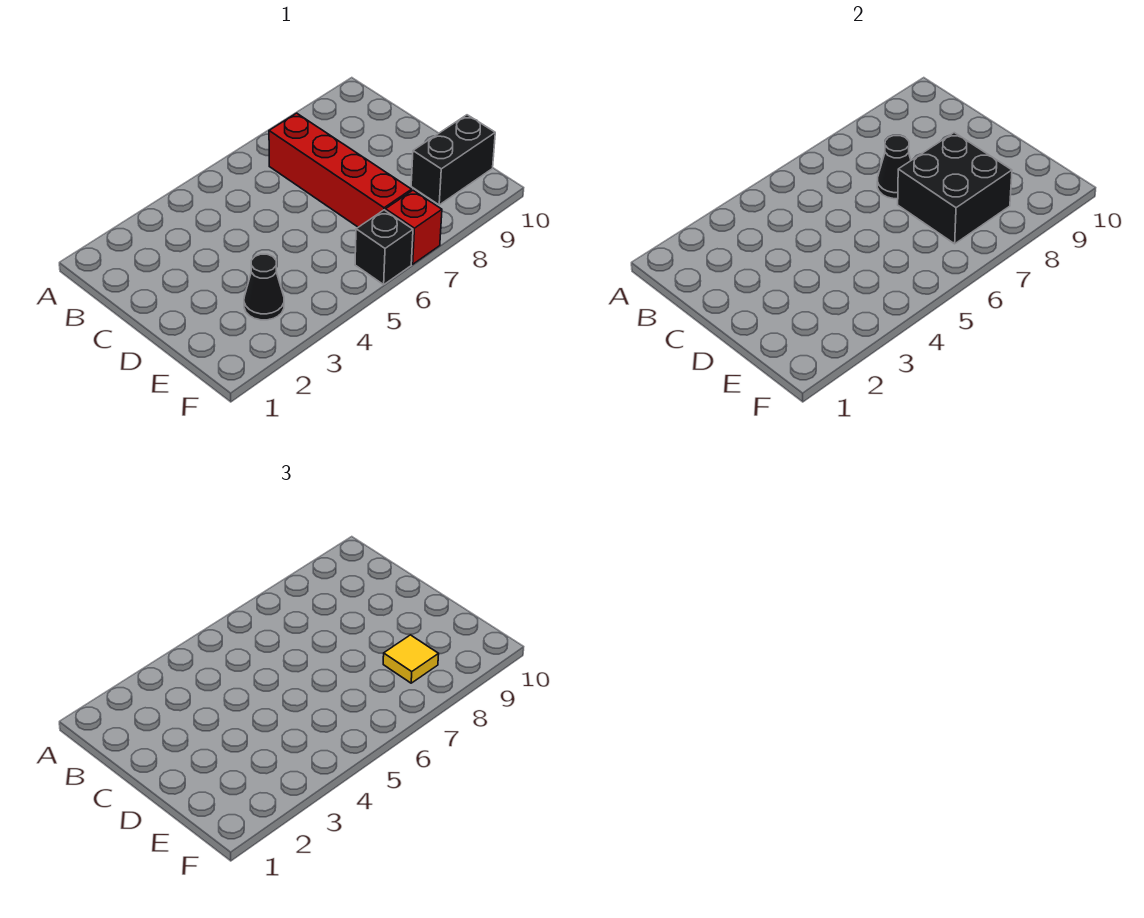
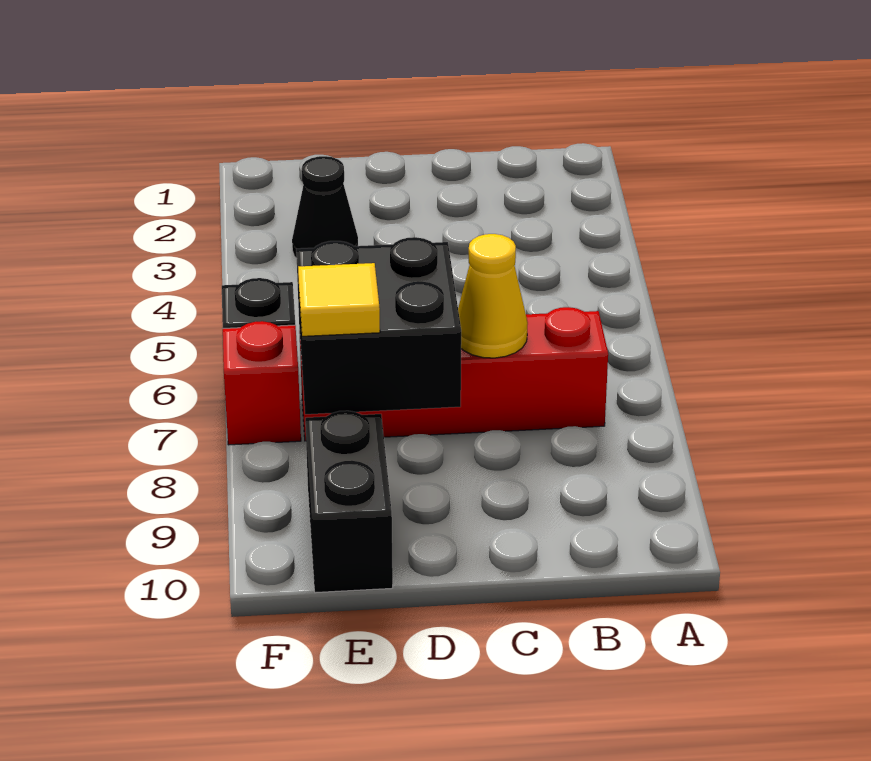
black 1x1 cone [877,136,911,199] -> yellow 1x1 cone [458,234,528,358]

